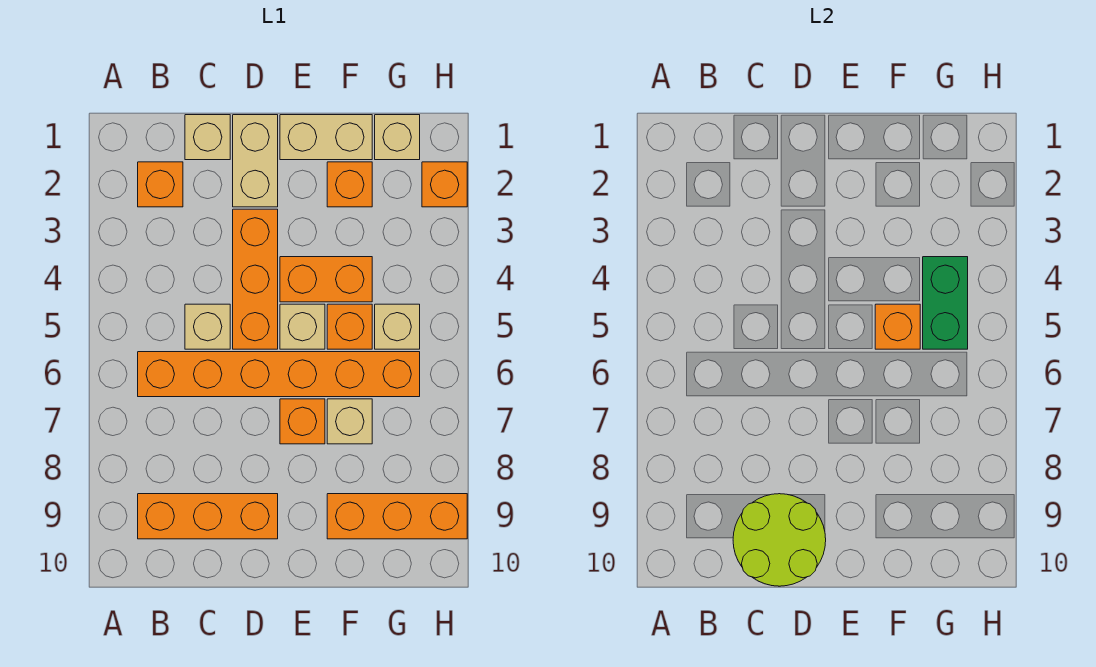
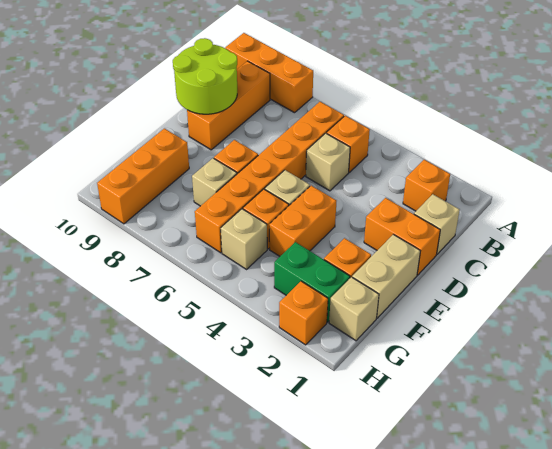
tan 1x2 brick [233,115,278,207] -> orange 1x2 brick [364,198,440,275]
orange 1x3 brick [233,209,278,349] -> orange 1x3 brick moved to [225,33,313,113]
orange 1x1 brick [875,304,920,349] -> orange 1x1 brick moved to [327,116,370,172]
green 1x2 brick [923,257,968,349] -> green 1x2 brick moved to [274,242,350,322]

